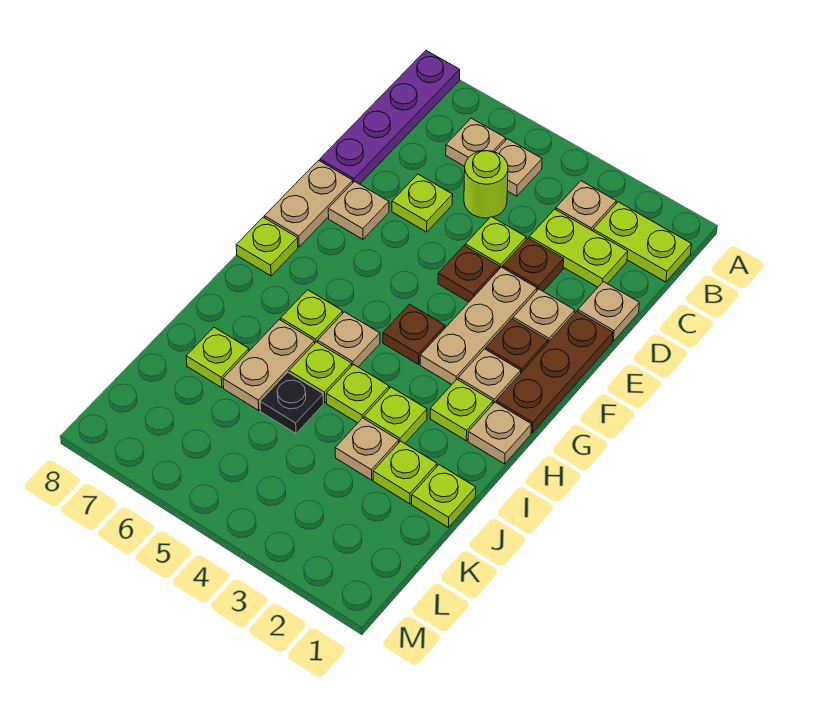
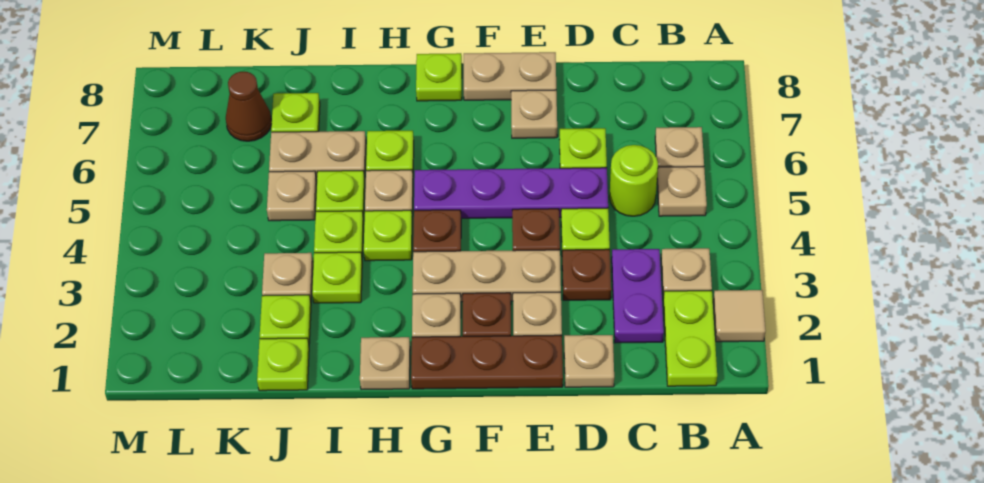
none -> tan 1x1 tile [713,290,766,342]
purple 1x4 plate [320,51,460,184] -> purple 1x4 plate moved to [414,168,608,218]
lime 1x2 plate [529,209,628,287] -> purple 1x2 plate [612,249,664,343]
lime 1x1 plate [430,380,493,441] -> lime 1x1 plate moved to [364,210,412,261]
black 1x1 plate [260,372,323,433] -> tan 1x1 plate [267,171,317,221]
none -> brown 1x1 cone [226,72,272,141]

